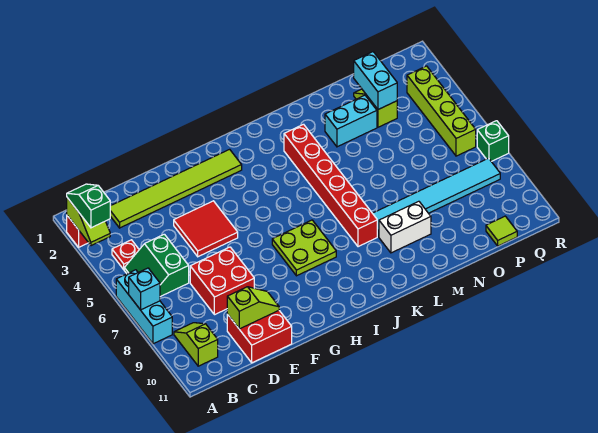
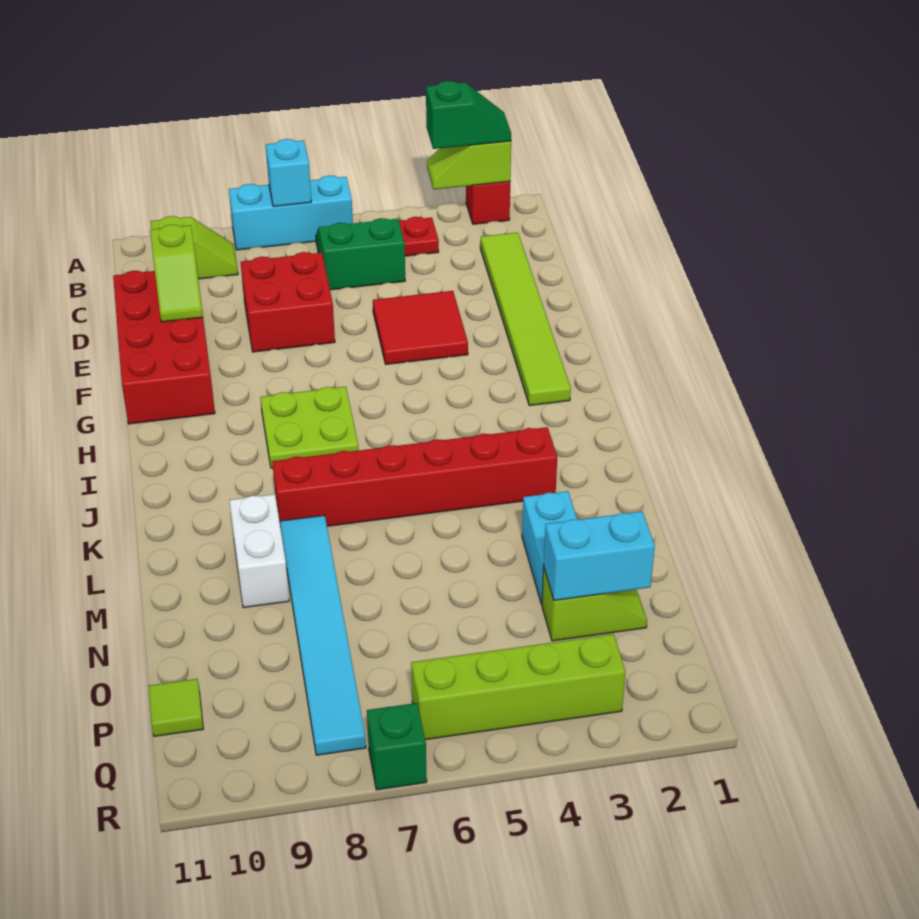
red 2x2 brick [227,311,292,363] -> red 2x4 brick [113,271,215,424]

